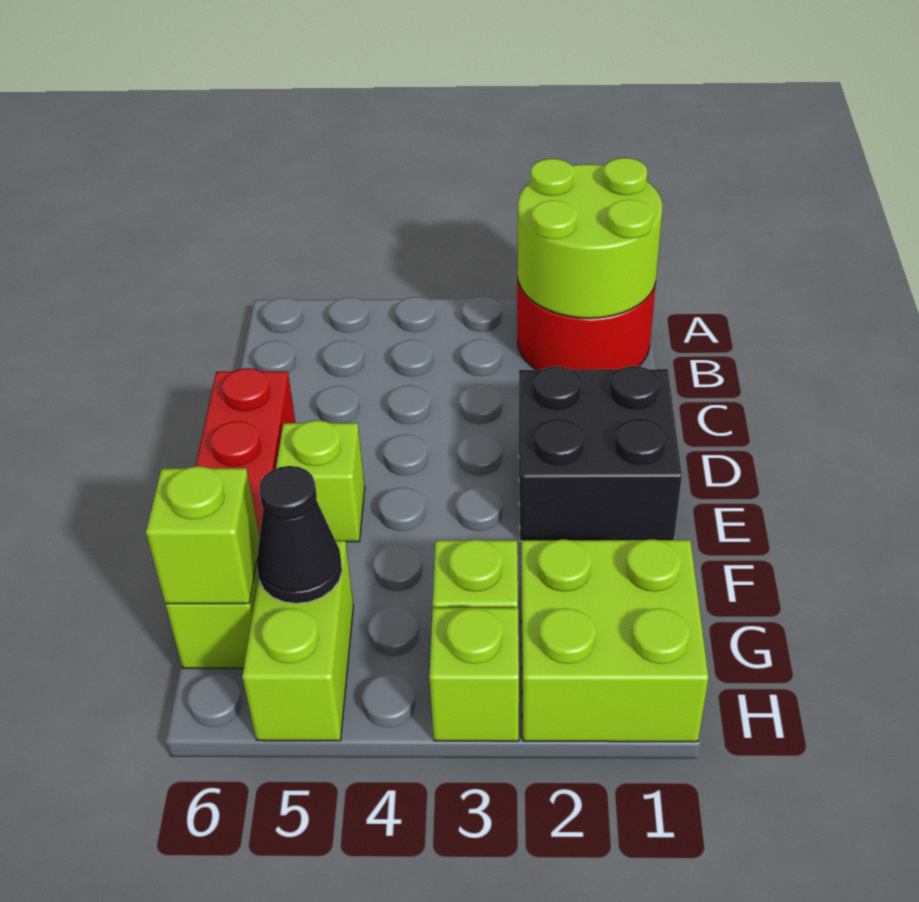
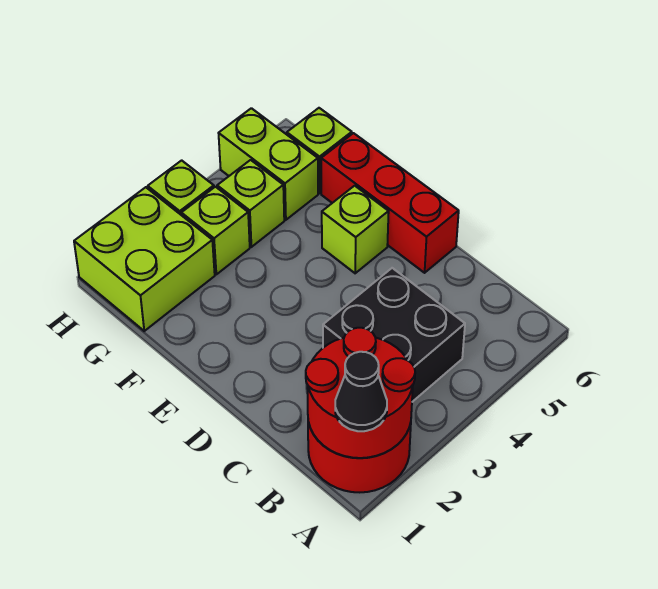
lime 2x2 round brick [517,158,662,318] -> red 2x2 round brick [306,328,415,458]
black 2x2 brick [519,366,682,541] -> black 2x2 brick moved to [323,268,465,402]
black 1x1 cone [257,466,342,604] -> black 1x1 cone moved to [335,352,387,431]
lime 1x1 brick [146,466,260,604] -> lime 1x1 brick moved to [217,160,284,247]

